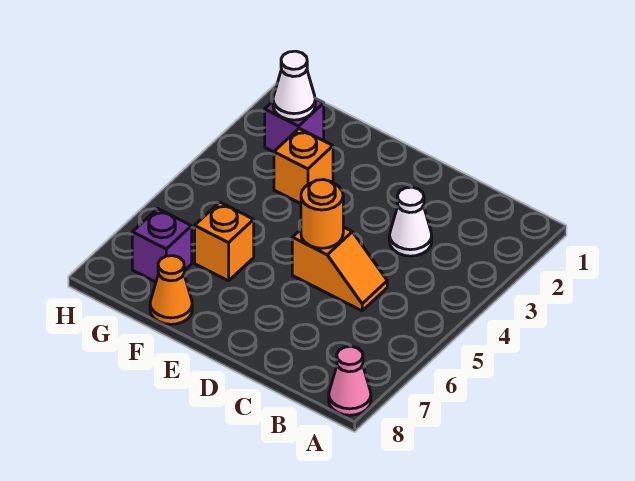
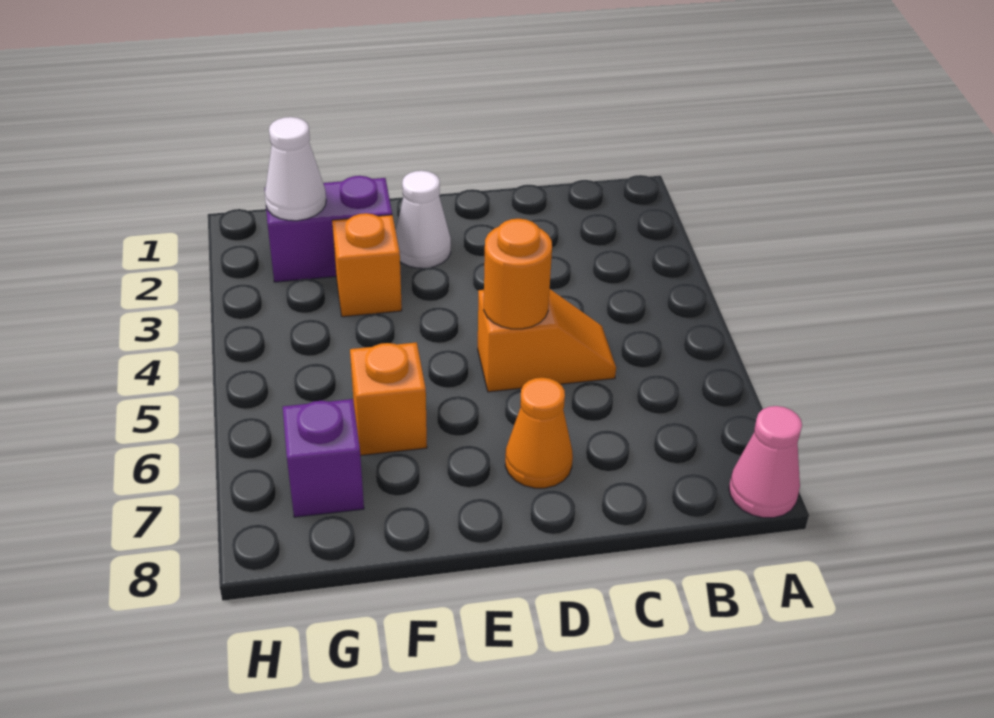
white 1x1 cone [389,187,432,256] -> white 1x1 cone moved to [396,171,451,268]
orange 1x1 cone [150,256,192,324] -> orange 1x1 cone moved to [505,378,573,488]
purple 1x1 brick [265,99,324,152] -> purple 1x2 brick [265,176,392,282]

